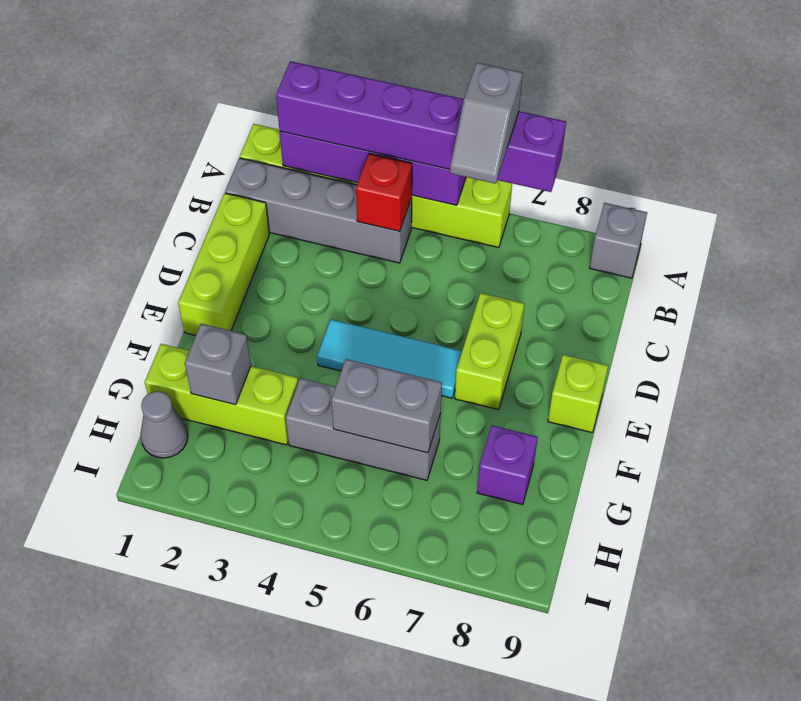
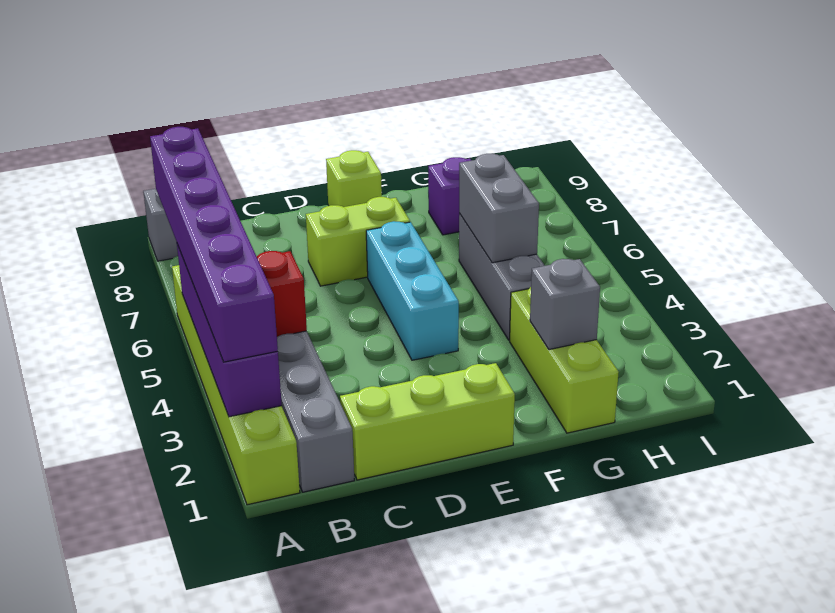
grey 1x2 slope [450,63,522,184] -> none
cyan 1x3 tile [317,319,462,398] -> cyan 1x3 brick [366,221,459,360]
grey 1x1 cone [140,391,188,458] -> none

